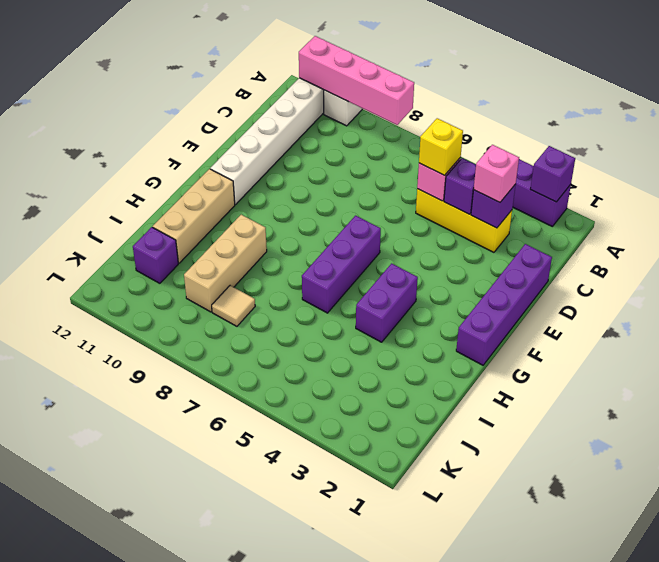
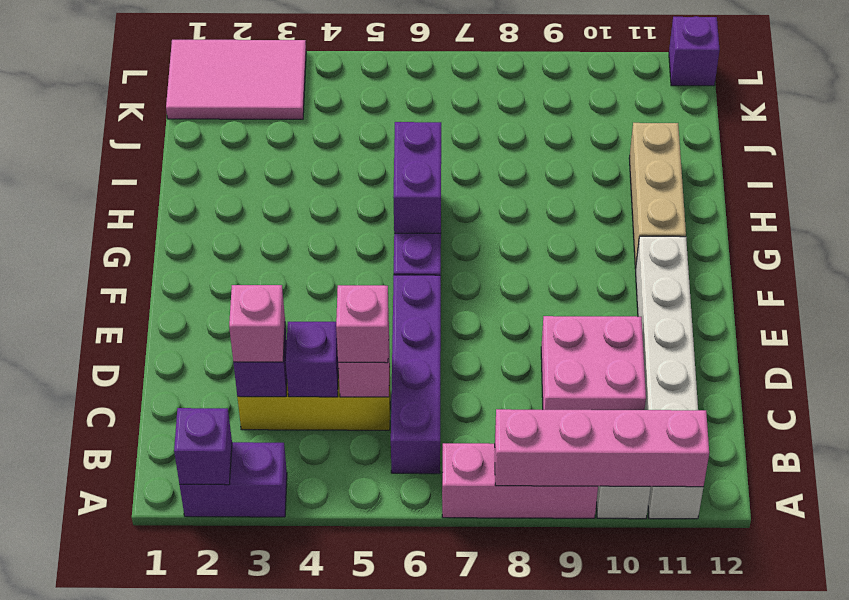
none -> pink 1x3 brick [442,443,598,518]
yellow 1x1 brick [419,118,463,175] -> pink 1x1 brick [336,285,389,363]
none -> pink 2x2 brick [541,316,646,410]
purple 1x4 brick [456,244,552,365] -> purple 1x4 brick moved to [391,275,441,474]
purple 1x2 brick [356,263,418,342] -> purple 1x2 brick moved to [393,122,441,233]
tan 1x3 brick [184,215,267,312] -> none
tan 1x1 tile [212,285,255,326] -> none
purple 1x1 brick [133,227,178,283] -> purple 1x1 brick moved to [669,16,720,86]
none -> pink 2x3 tile [166,40,306,119]

